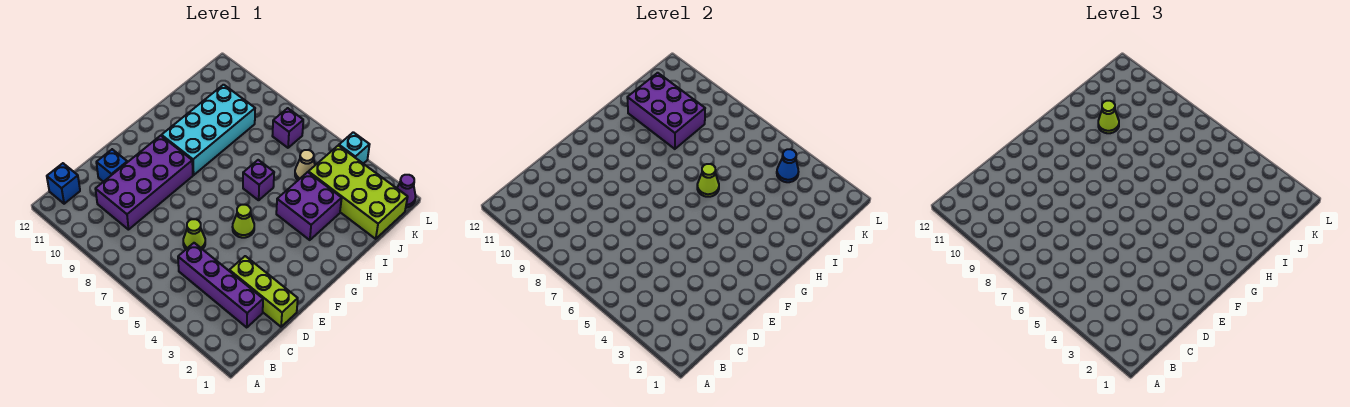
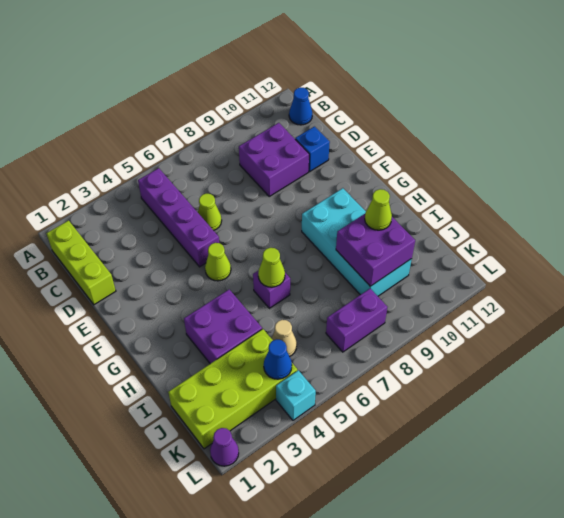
blue 1x1 brick [47,163,80,204] -> blue 1x1 cone [289,87,312,125]
purple 1x4 brick [178,243,263,328] -> purple 1x4 brick turned to [138,168,219,267]
purple 2x4 brick [96,136,193,230] -> purple 2x2 brick [239,123,309,196]
lime 1x3 brick [229,256,298,327] -> lime 1x3 brick turned to [46,221,116,305]
purple 2x3 brick [627,73,705,149] -> purple 2x2 brick [336,214,415,286]
purple 1x1 brick [272,108,303,148] -> purple 1x2 brick [326,289,387,352]

